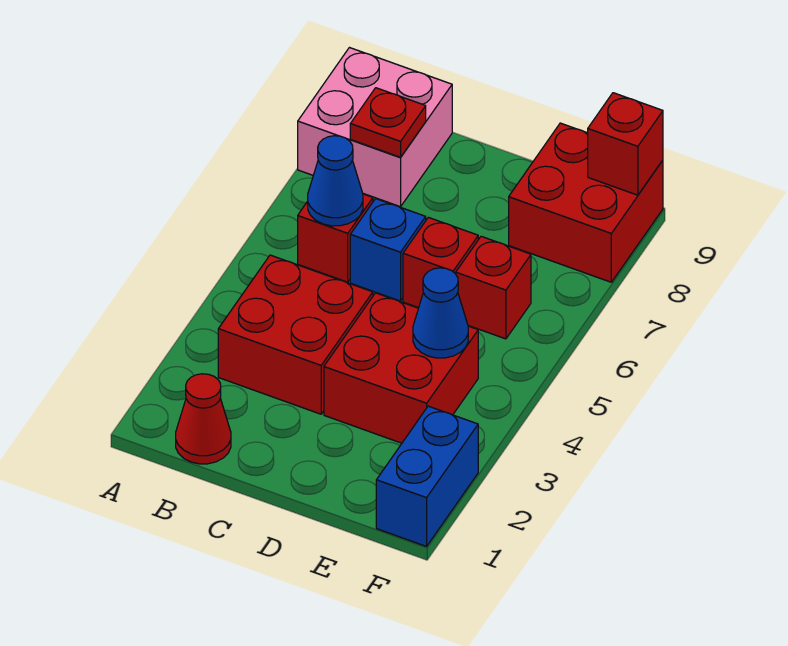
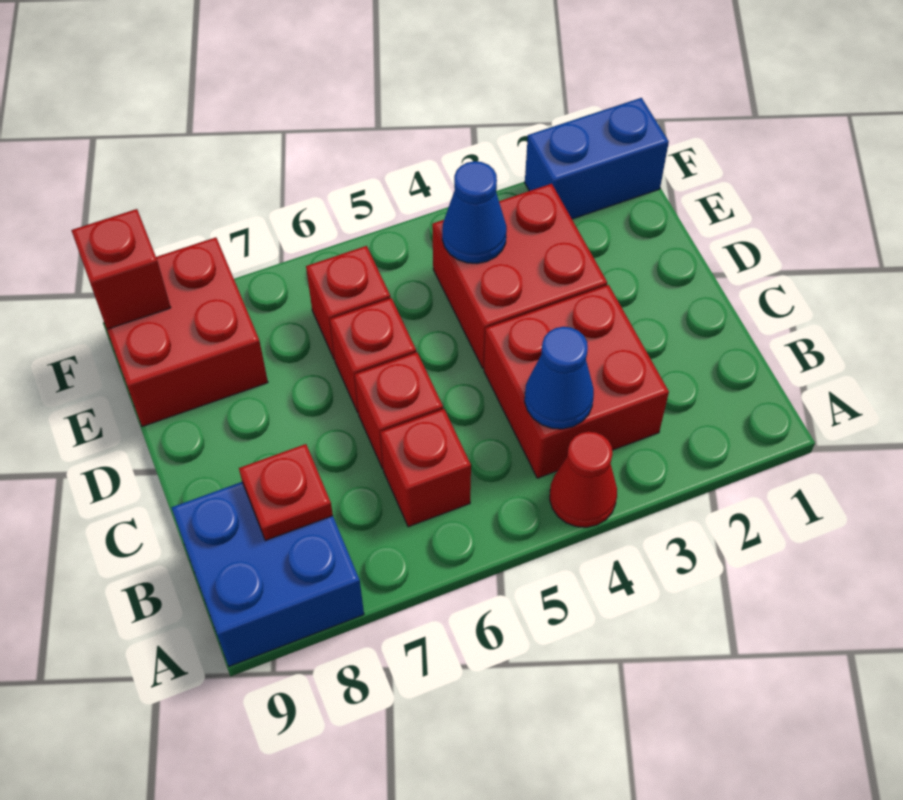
pink 2x2 brick [298,48,452,207] -> blue 2x2 brick [172,482,364,666]
red 1x1 cone [176,374,231,464] -> red 1x1 cone moved to [550,432,617,527]
blue 1x1 cone [308,136,363,226] -> blue 1x1 cone moved to [525,327,594,429]
blue 1x1 brick [350,199,426,301] -> red 1x1 brick [355,352,443,469]

